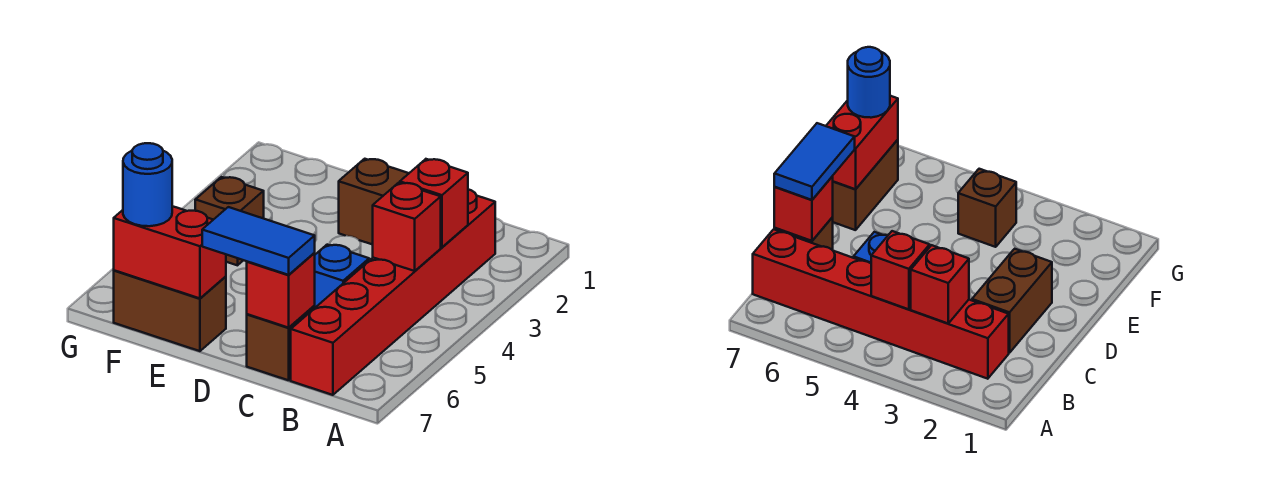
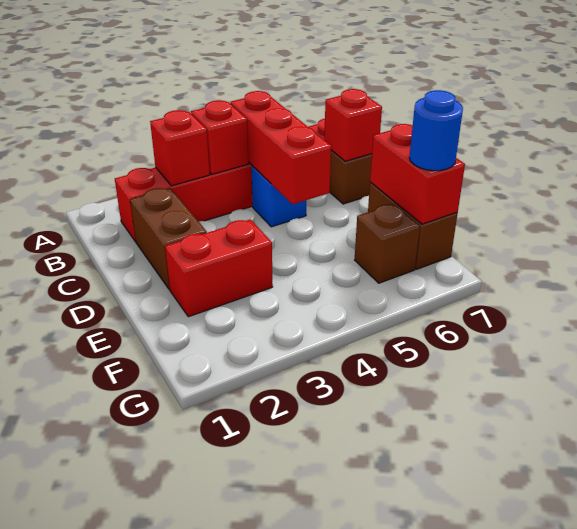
none -> red 1x3 brick [230,91,331,204]
blue 1x2 tile [202,207,315,275] -> none
none -> red 1x2 brick [165,219,273,317]
brown 1x1 brick [195,177,264,265] -> brown 1x1 brick moved to [355,204,420,283]

